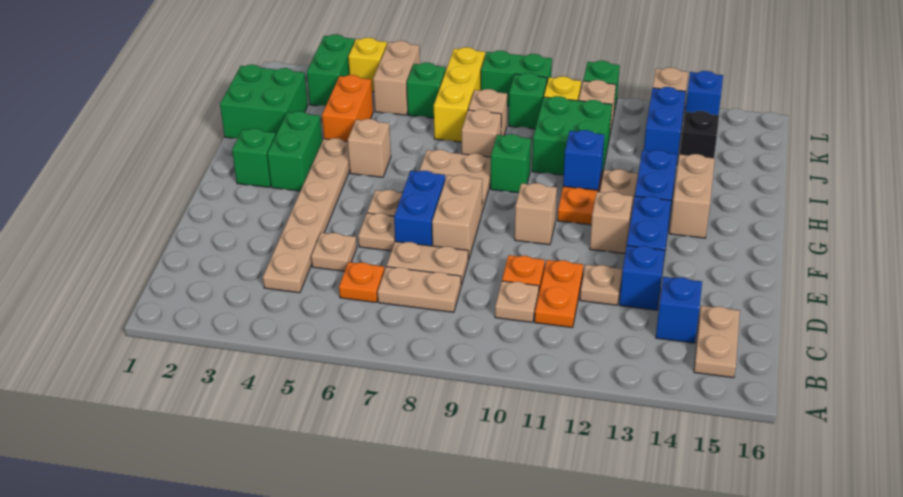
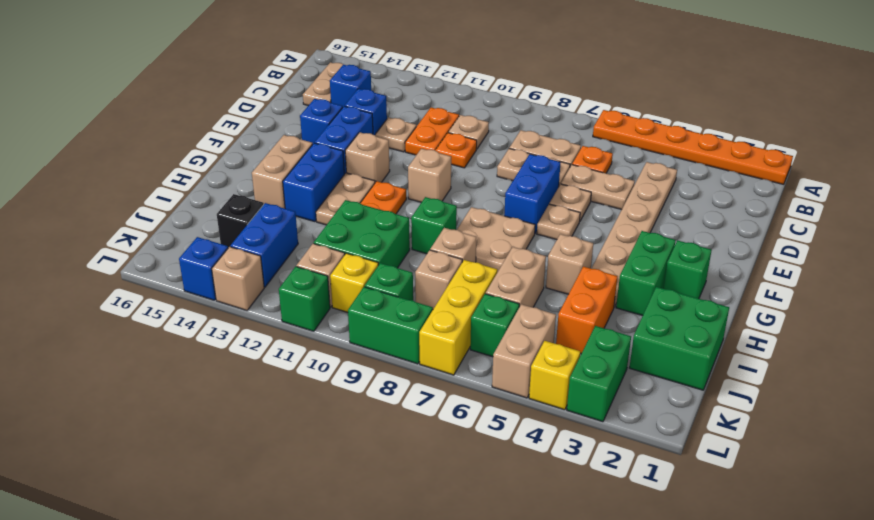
none -> orange 1x6 plate [593,110,793,184]
tan 1x1 plate [311,233,357,271] -> tan 1x2 plate [561,165,635,210]
tan 1x2 brick [432,175,482,260] -> tan 1x2 brick moved to [486,247,546,307]
blue 1x1 brick [563,130,604,190] -> blue 1x1 brick moved to [300,99,343,143]

